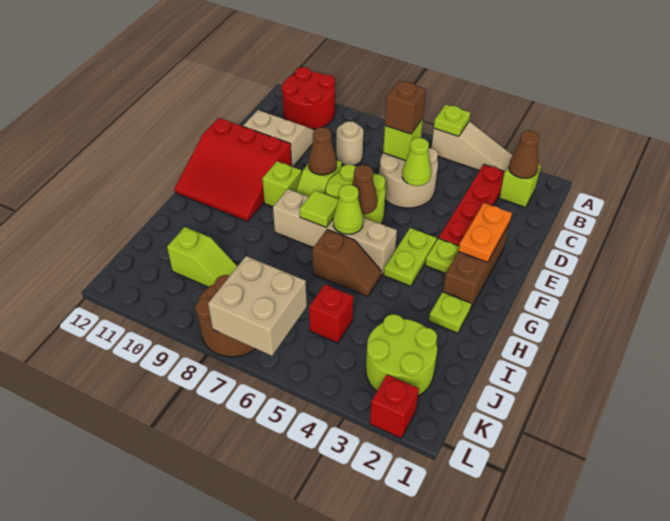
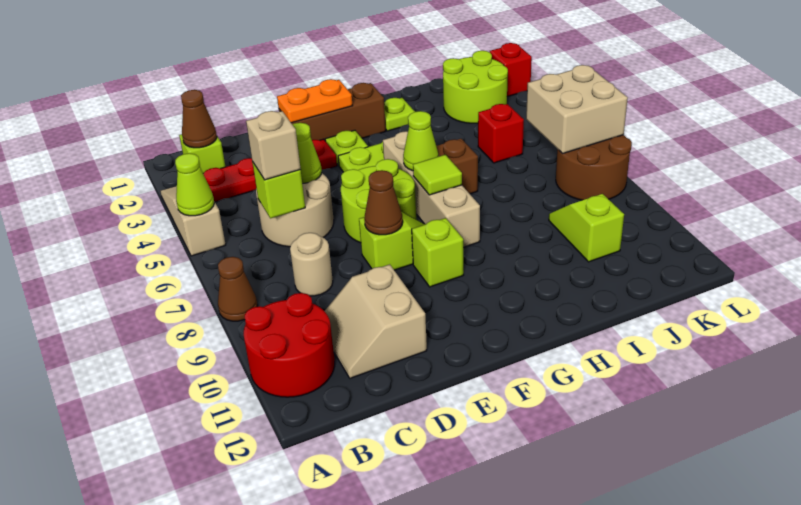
lime 1x1 plate [434,104,470,136] -> lime 1x1 cone [175,153,214,216]
brown 1x1 brick [385,80,426,134] -> tan 1x1 brick [246,111,301,180]
red 3x3 slope [174,118,292,222] -> none
brown 1x1 cone [352,165,377,214] -> brown 1x1 cone moved to [218,257,258,321]

